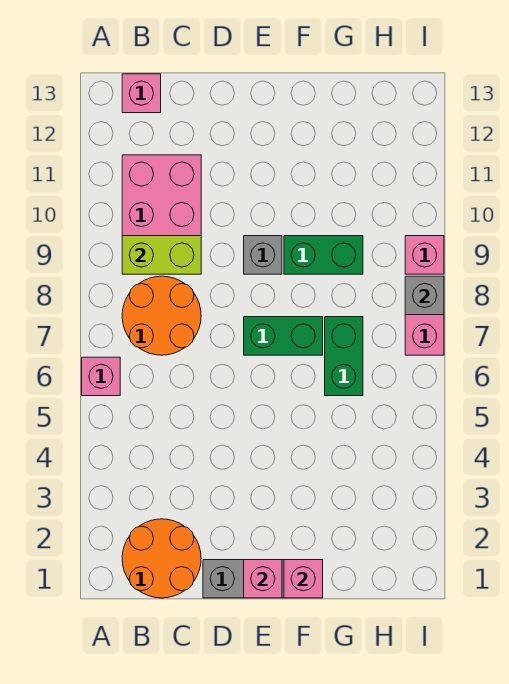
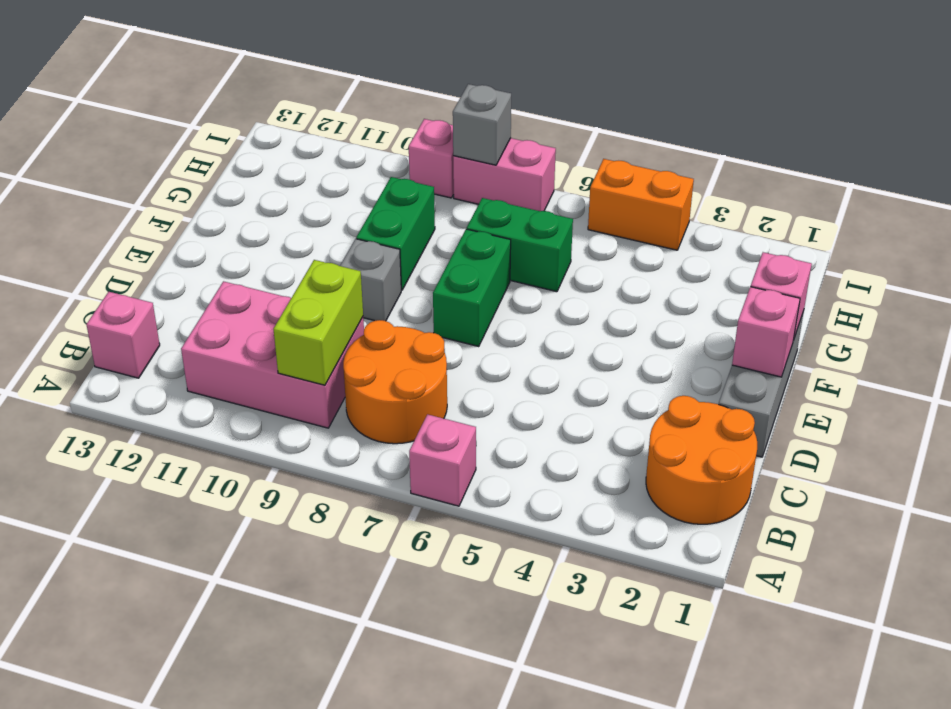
none -> orange 1x2 brick [588,159,694,250]

